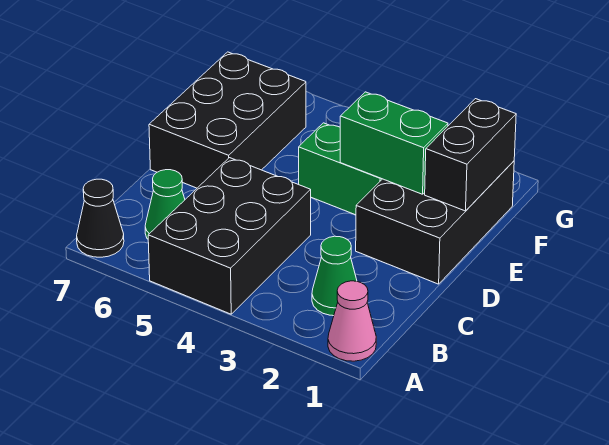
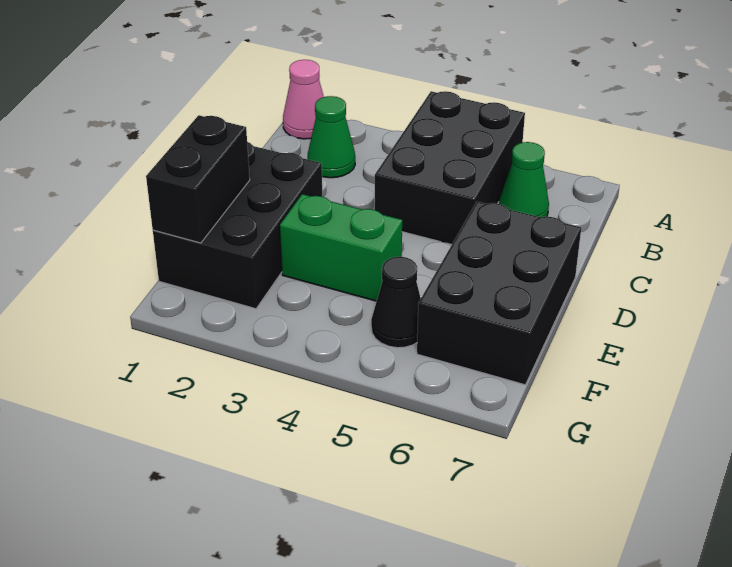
black 1x1 cone [77,179,124,257] -> black 1x1 cone moved to [371,257,421,348]
green 1x2 brick [340,92,448,194] -> none

